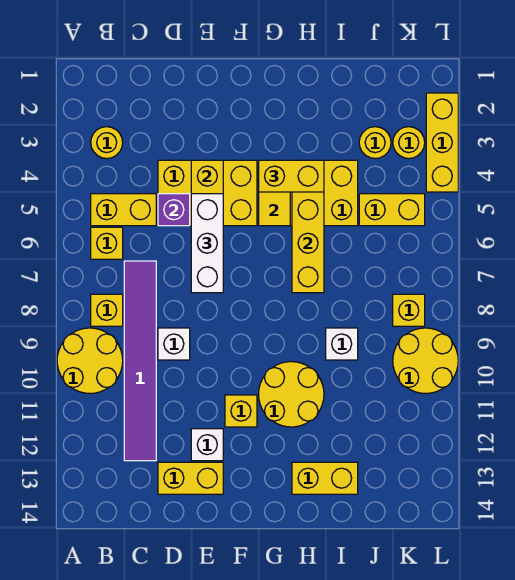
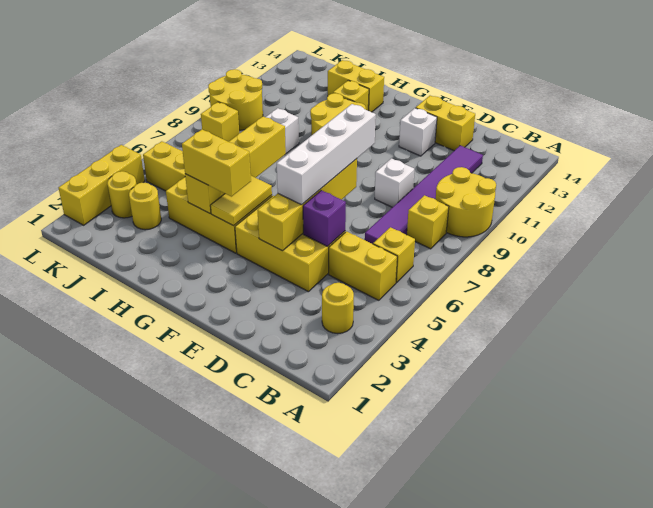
white 1x3 brick [191,194,223,293] -> white 1x4 brick [277,104,376,205]
yellow 1x1 brick [225,395,257,427] -> yellow 1x1 brick moved to [333,80,369,110]

